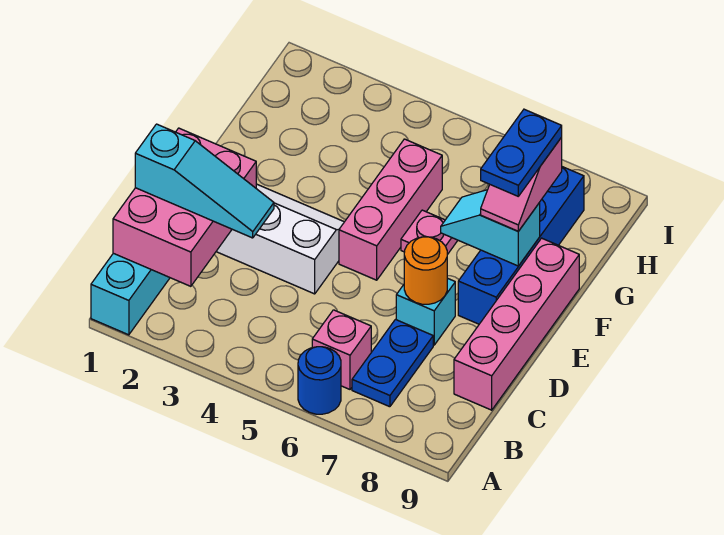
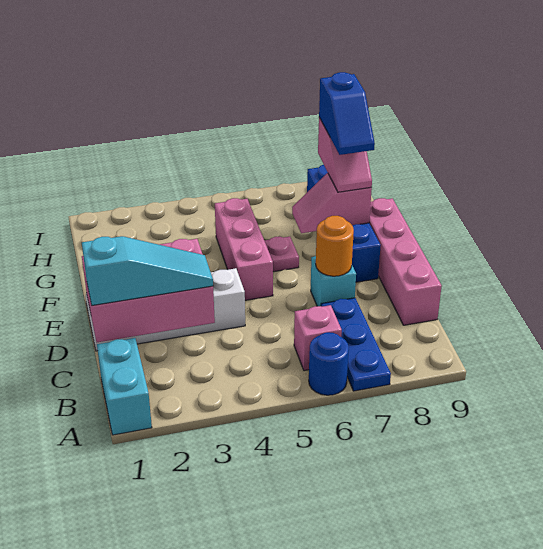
pink 2x3 brick [113,128,256,286] -> pink 2x3 brick turned to [82,239,215,342]
blue 1x2 plate [352,320,433,407] -> blue 1x3 plate [321,298,391,391]
cyan 1x2 slope [441,190,540,266] -> pink 1x2 slope [292,173,372,233]
blue 1x2 plate [481,109,562,196] -> blue 1x2 slope [319,72,375,155]

